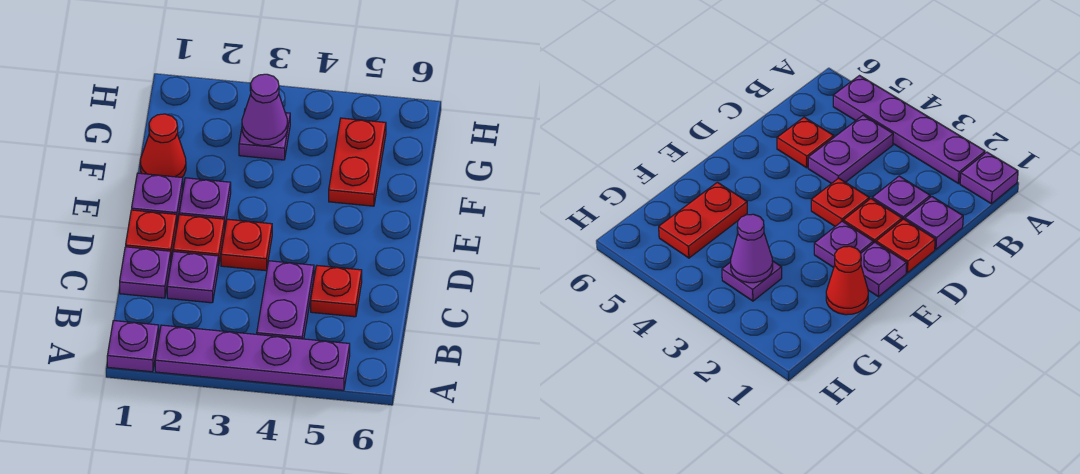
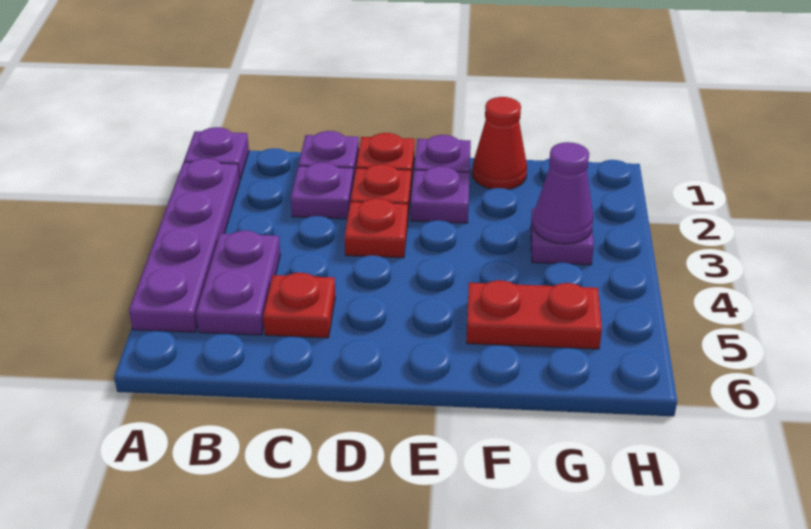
purple 1x2 plate [257,261,314,339] -> purple 1x2 plate turned to [196,231,280,335]

